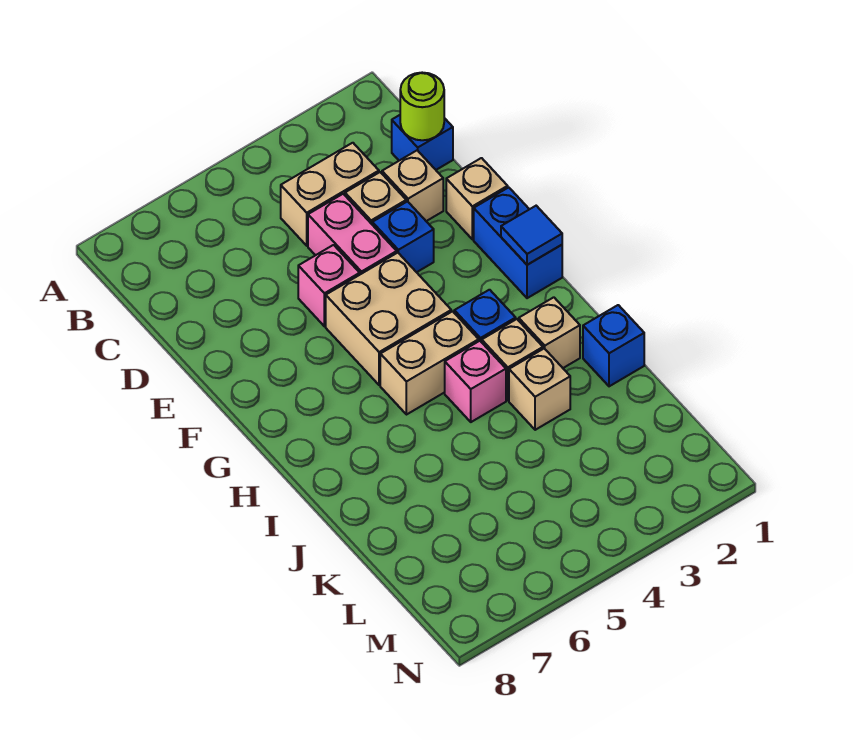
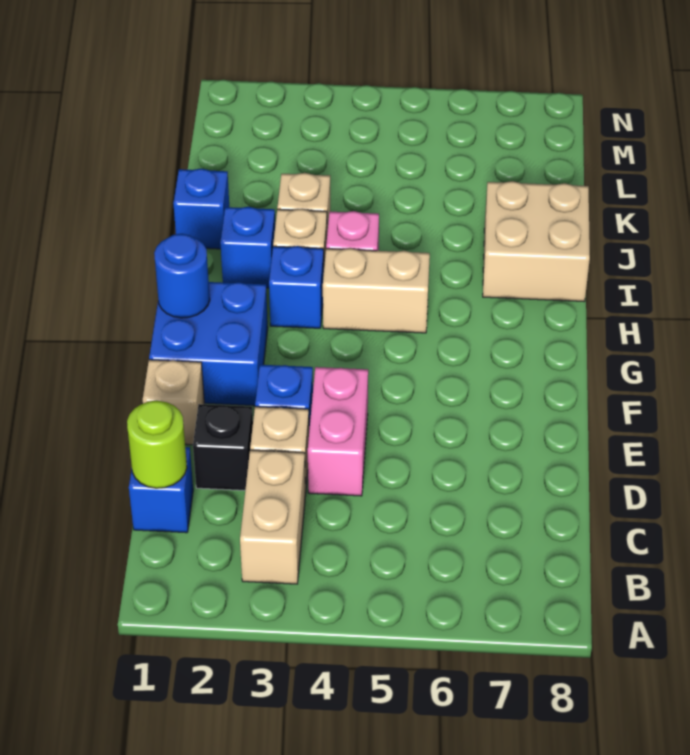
tan 1x2 brick [281,143,379,246] -> tan 1x2 brick turned to [240,450,306,584]
tan 1x1 brick [382,150,443,221] -> black 1x1 brick [193,404,253,490]
pink 1x1 brick [298,245,360,326] -> none
blue 1x2 brick [474,187,562,298] -> blue 2x2 brick [149,282,268,406]
tan 2x2 brick [326,253,451,385] -> tan 2x2 brick moved to [483,181,590,302]
blue 1x1 tile [501,206,562,265] -> blue 1x1 round brick [154,234,210,318]
tan 1x1 brick [519,297,580,368] -> blue 1x1 brick [220,207,275,288]

